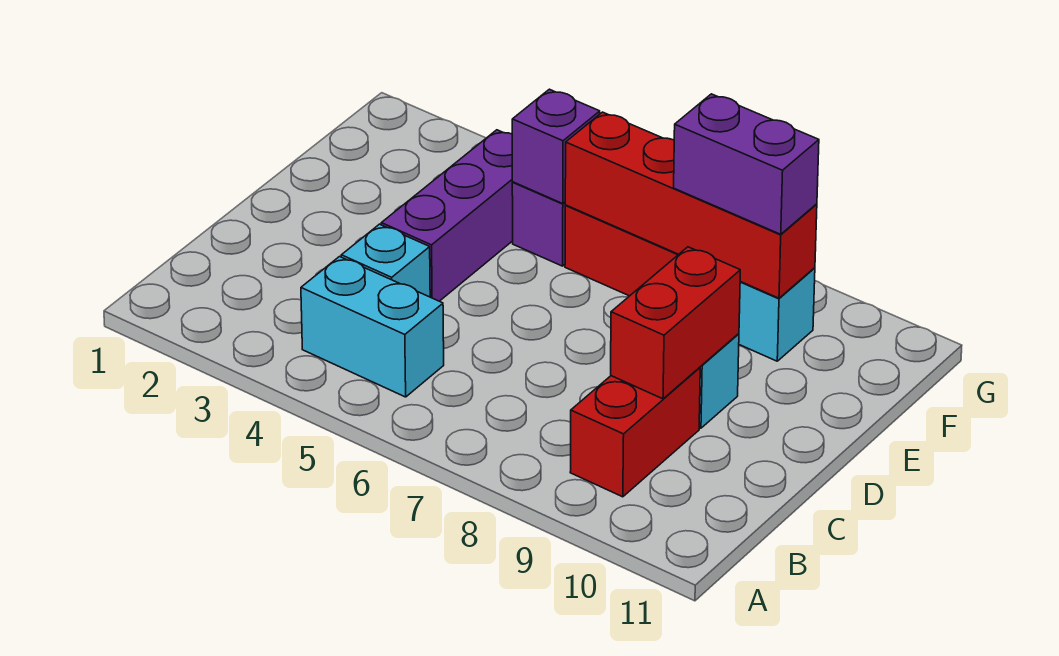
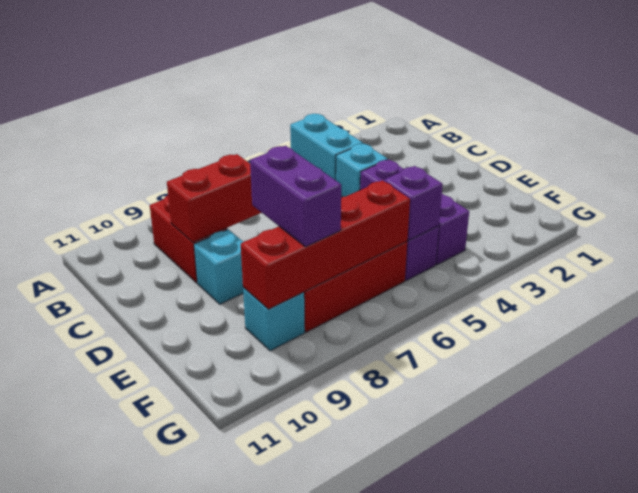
cyan 1x2 brick [301,257,444,397] -> cyan 1x2 brick turned to [290,114,363,180]
red 1x2 brick [611,247,740,399] -> red 1x2 brick turned to [167,154,262,242]
purple 1x2 brick [674,94,819,234] -> purple 1x2 brick turned to [250,146,341,247]

